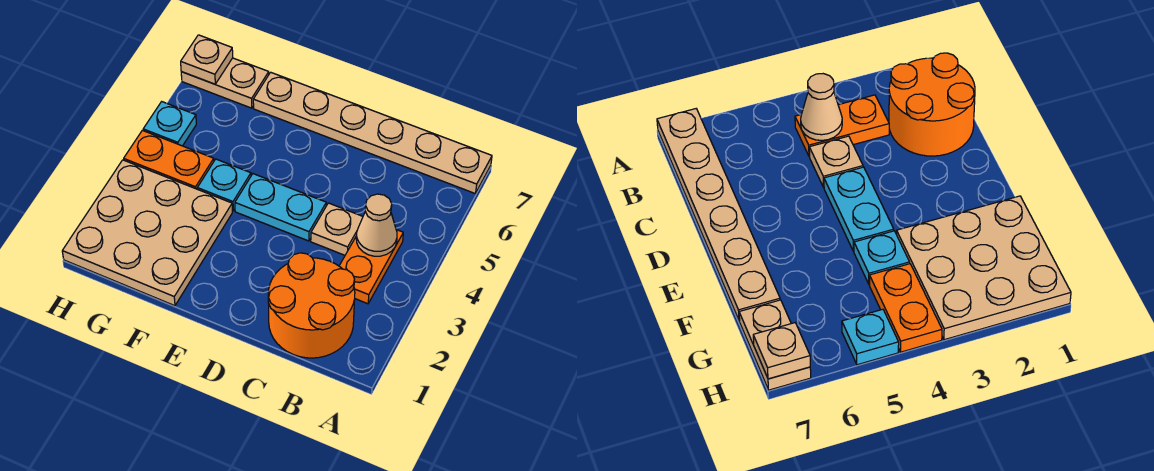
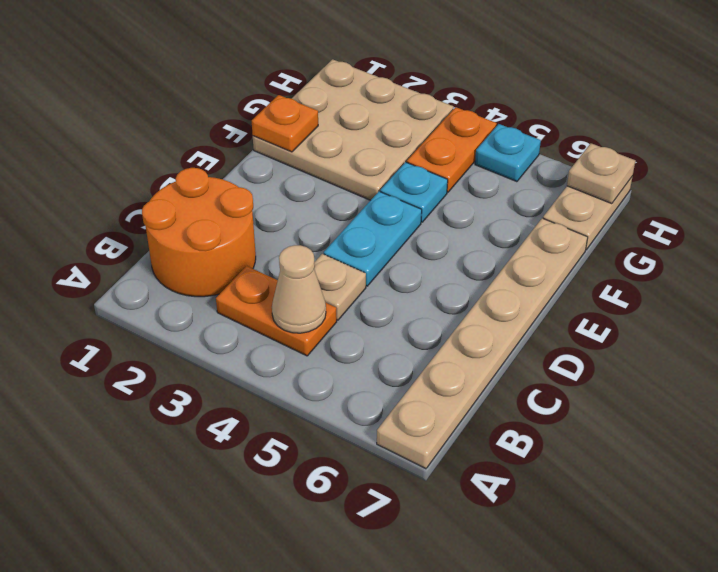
none -> orange 1x1 plate [252,95,318,152]

